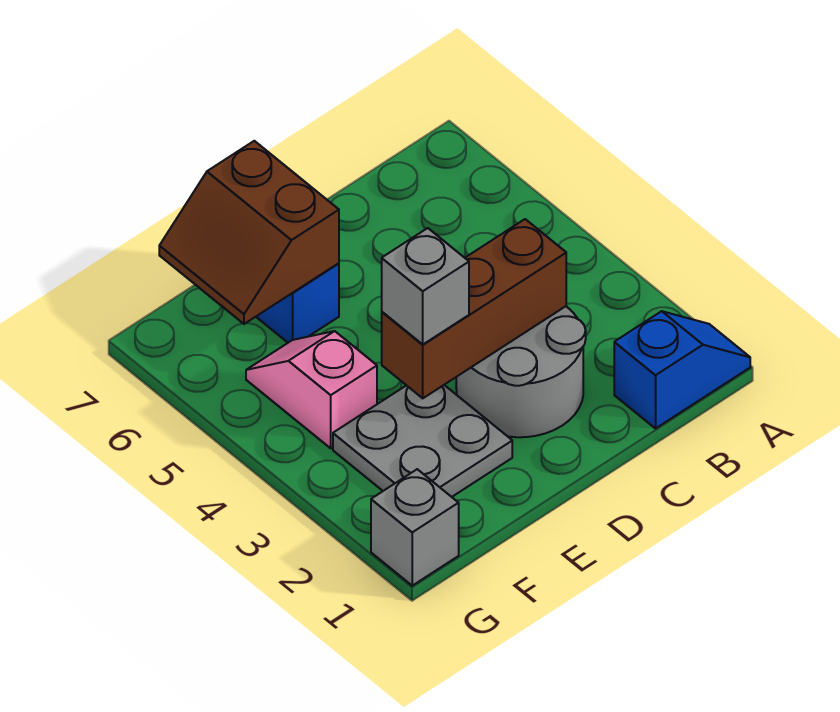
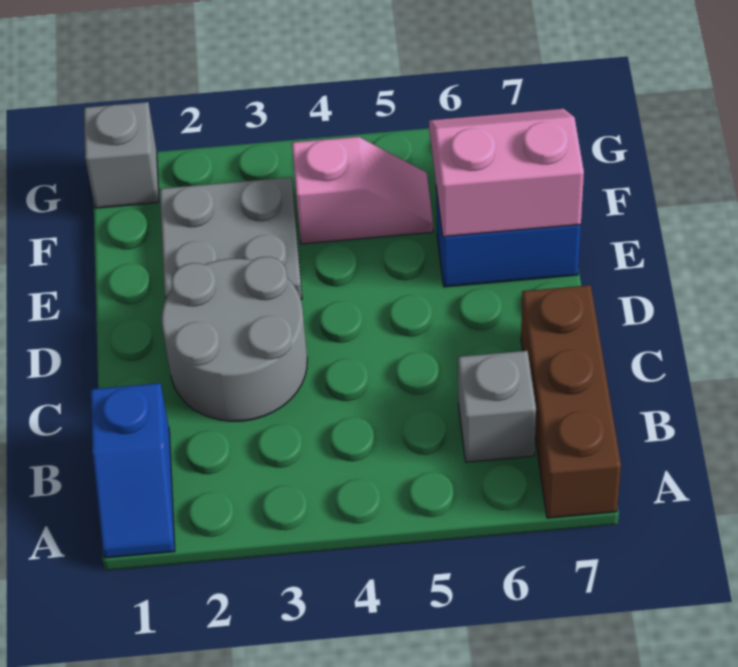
brown 1x3 brick [382,219,566,398] -> brown 1x3 brick moved to [521,285,621,518]
grey 1x1 brick [382,228,469,345] -> grey 1x1 brick moved to [458,351,536,462]
brown 2x2 slope [159,141,339,324] -> pink 2x2 slope [429,109,584,237]

